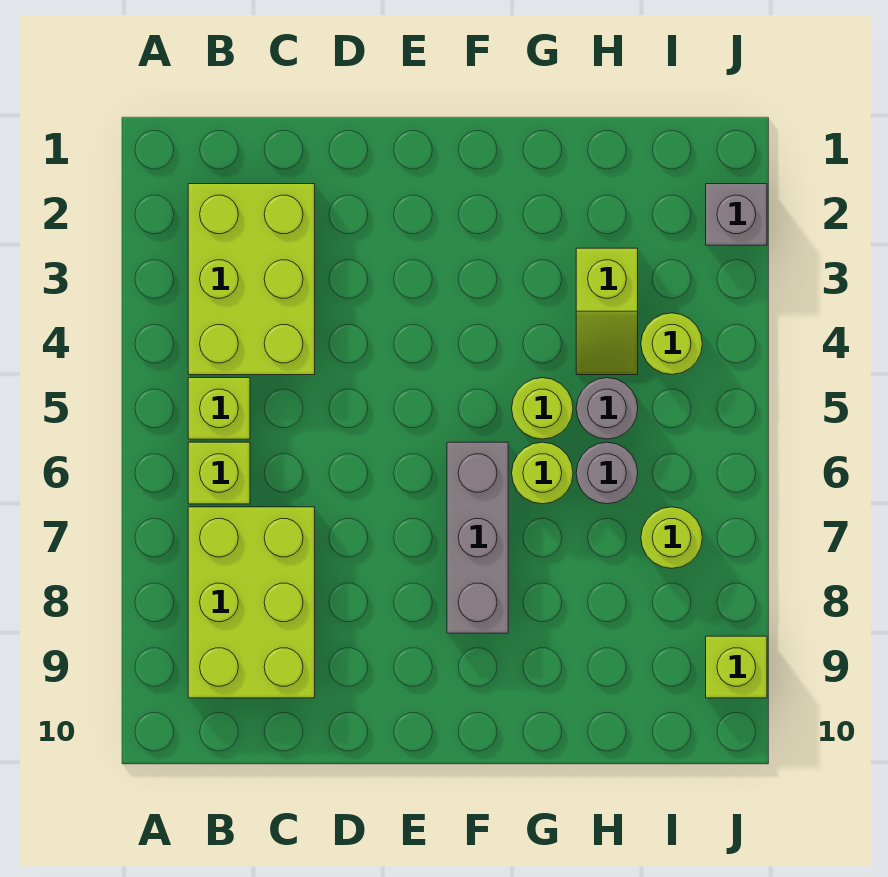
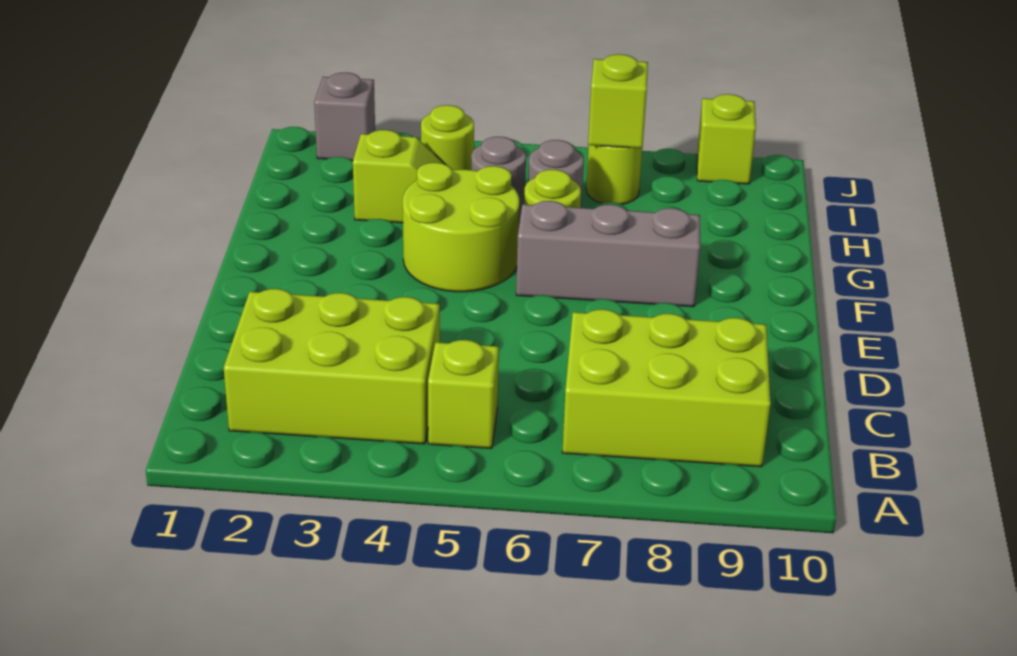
lime 1x1 brick [188,442,250,504] -> lime 1x1 brick moved to [588,54,648,148]
lime 1x1 round brick [512,378,573,439] -> lime 2x2 round brick [403,163,519,292]

